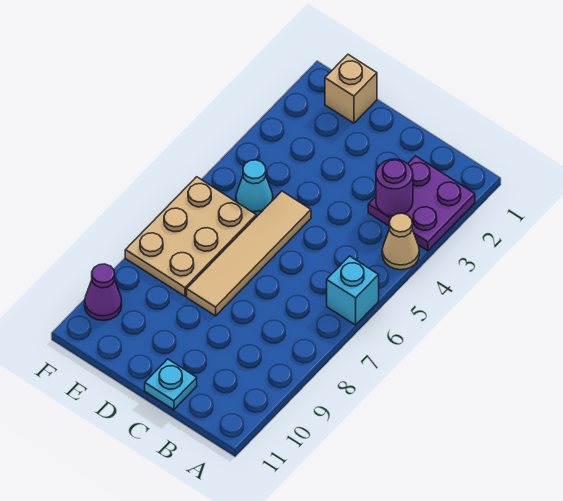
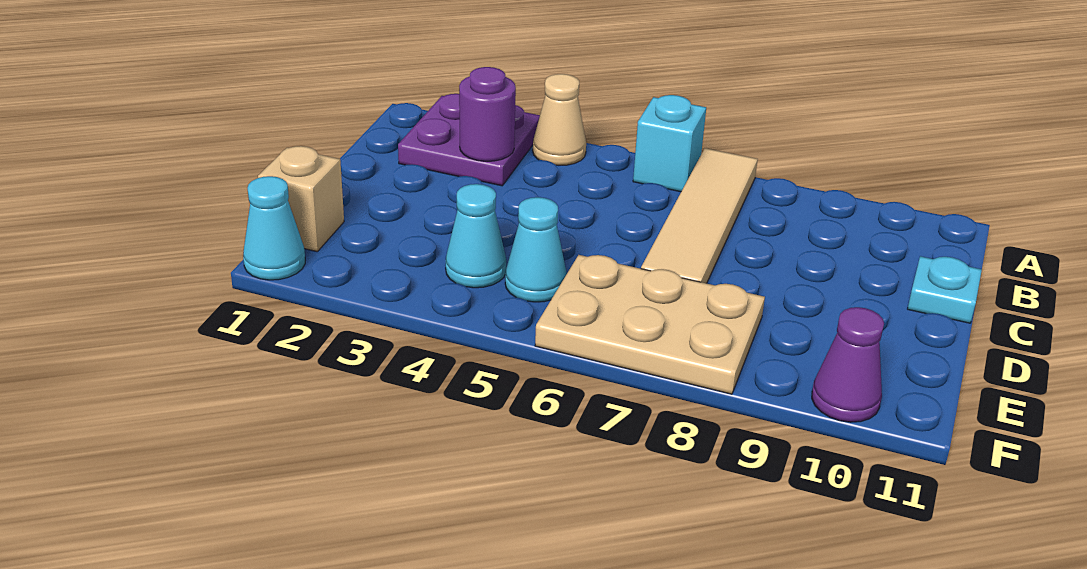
tan 1x4 tile [187,191,311,316] -> tan 1x4 tile turned to [641,148,758,283]
none -> cyan 1x1 cone [446,184,506,288]
none -> cyan 1x1 cone [243,176,305,280]

